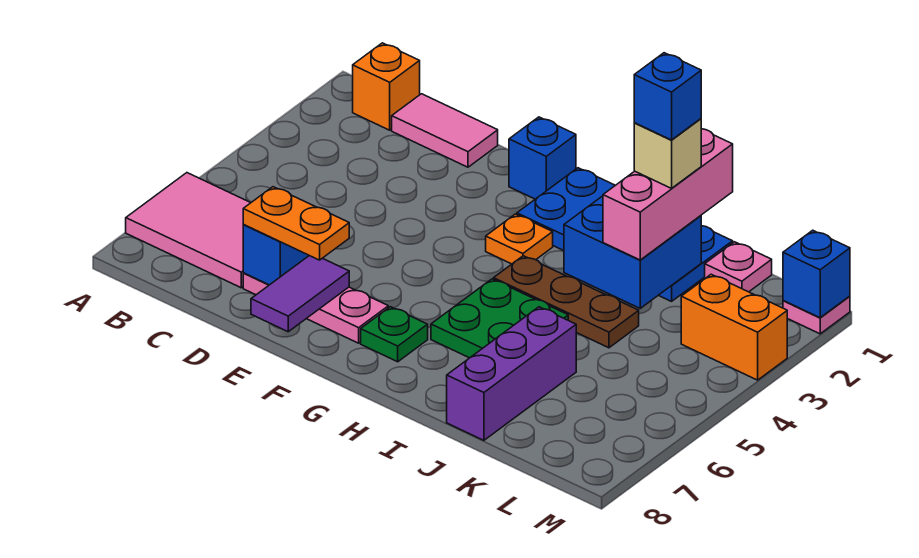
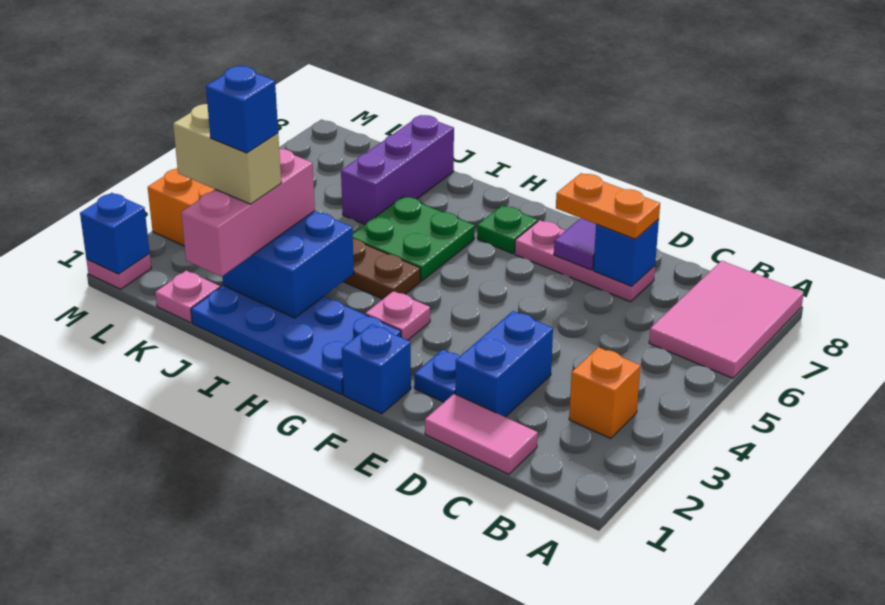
pink 2x3 tile [126,173,250,288] -> pink 2x3 tile turned to [649,261,804,378]
orange 1x1 brick [353,43,420,130] -> orange 1x1 brick moved to [569,347,640,439]
none -> blue 1x2 brick [455,311,553,417]
none -> blue 1x1 plate [414,350,460,402]
orange 1x1 plate [486,214,553,264] -> pink 1x1 plate [365,291,430,340]
tan 1x1 brick [634,119,701,188] -> tan 1x2 brick [173,104,281,204]

